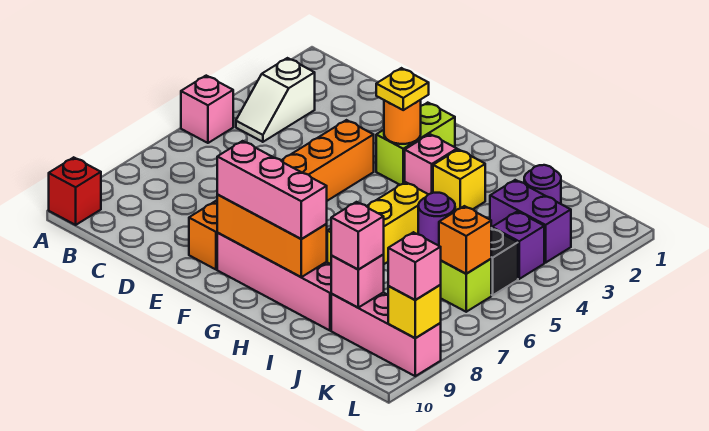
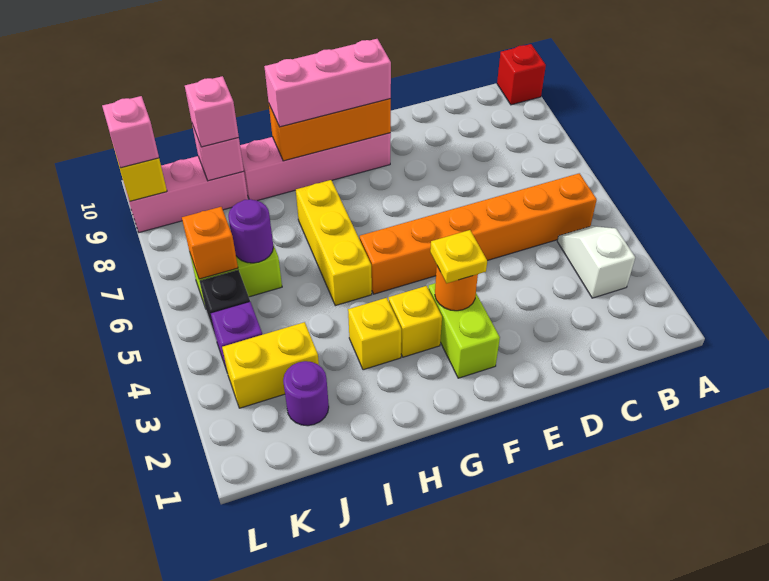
pink 1x1 brick [181,76,233,143] -> none
orange 1x6 brick [189,120,374,269] -> orange 1x6 brick turned to [360,173,597,294]
pink 1x1 brick [405,134,457,194] -> yellow 1x1 brick [389,286,442,357]
purple 1x2 brick [490,180,571,263] -> yellow 1x2 brick [222,322,319,408]

